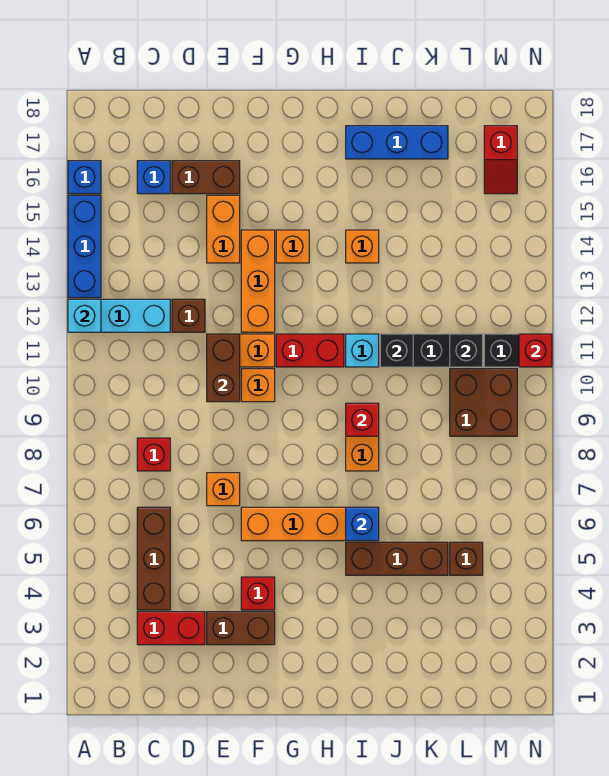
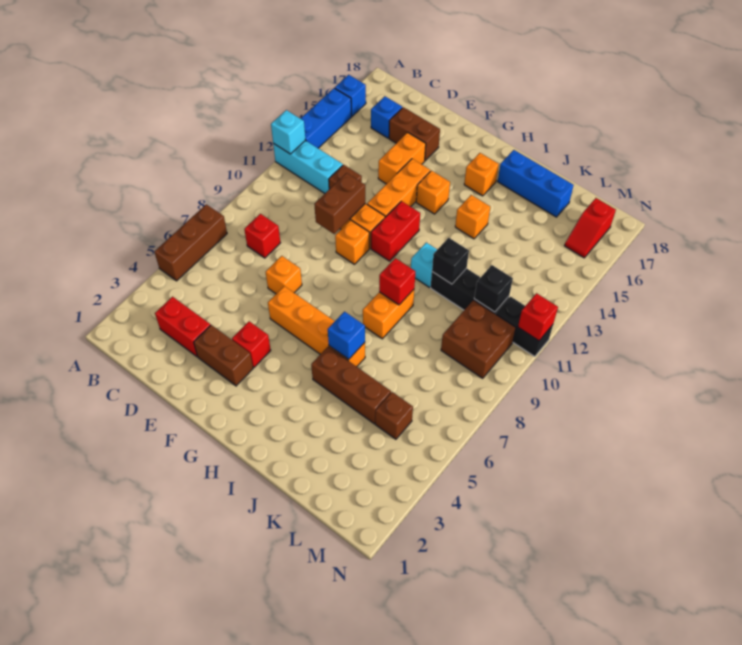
brown 1x3 brick [137,507,170,610] -> brown 1x3 brick moved to [154,204,227,281]
red 1x2 brick [276,334,344,367] -> red 1x2 brick turned to [371,201,420,261]
none -> orange 1x1 brick [464,153,499,196]

